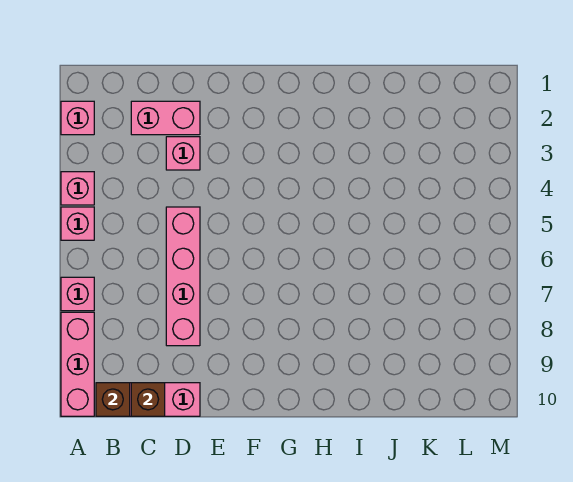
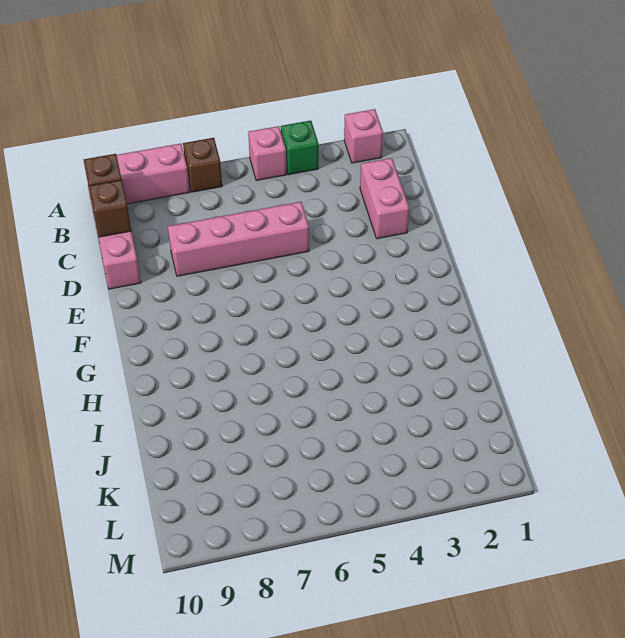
pink 1x1 brick [61,172,94,205] -> green 1x1 brick [281,121,319,175]
pink 1x1 brick [61,277,94,311] -> brown 1x1 brick [183,138,222,192]
pink 1x1 brick [166,137,200,170] -> none

